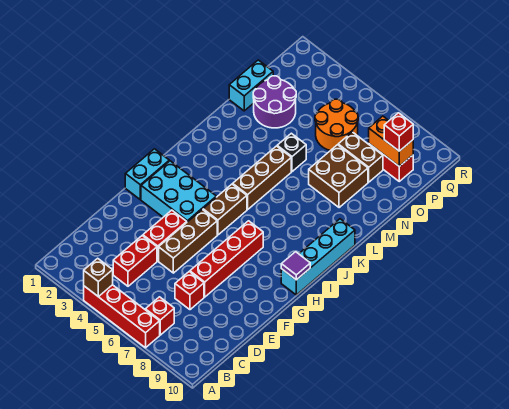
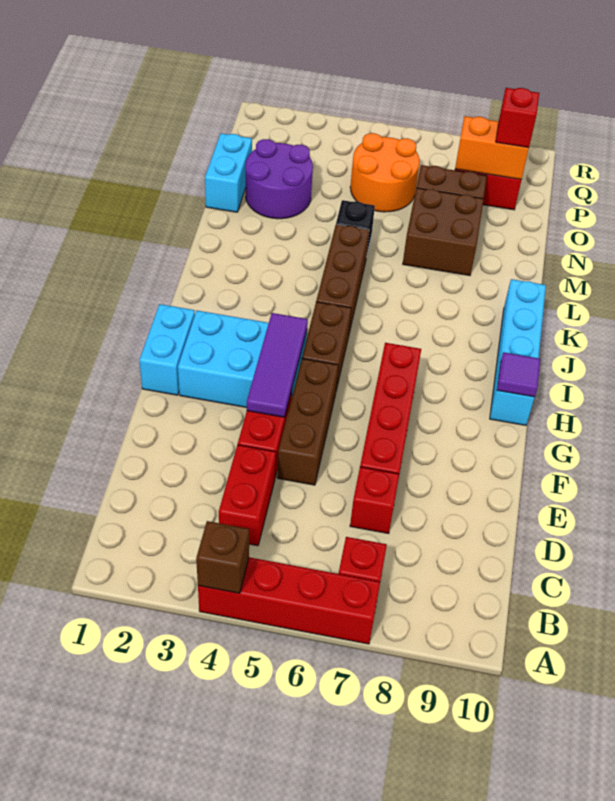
none -> purple 1x3 tile [247,313,308,417]

